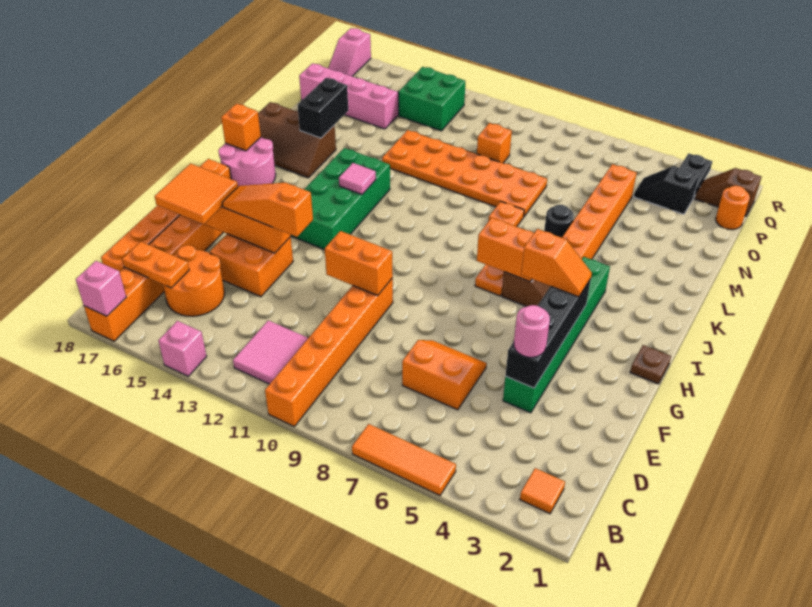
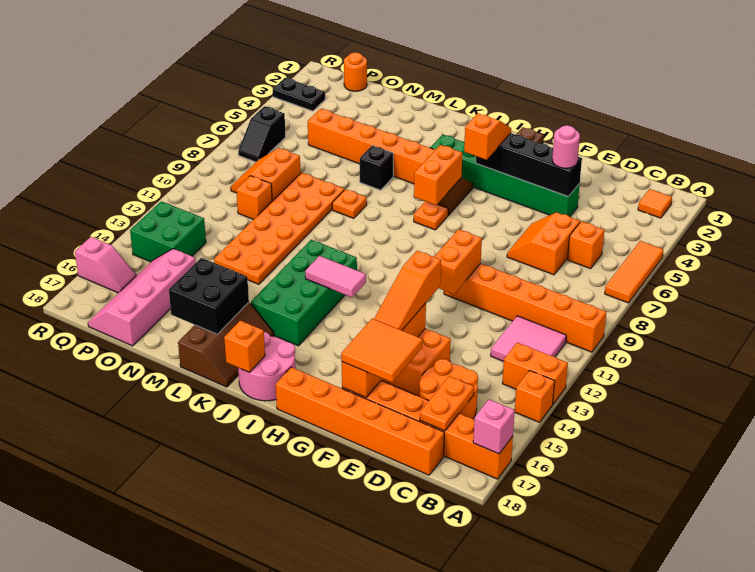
none -> orange 1x2 brick [502,343,568,404]
pink 1x1 brick [158,321,207,376] -> orange 1x1 brick [515,370,555,422]
none -> orange 1x1 brick [568,221,604,269]
green 2x4 brick [290,148,390,250] -> green 2x4 brick turned to [251,240,357,346]
pink 1x1 tile [339,163,376,194] -> pink 1x2 tile [305,256,366,297]
black 1x1 round brick [544,205,574,238] -> black 1x1 brick [360,145,393,190]
black 1x2 brick [298,78,348,138] -> black 2x2 brick [169,258,249,334]
none -> orange 2x2 slope [231,148,301,201]
black 1x2 slope [634,166,699,214] -> black 1x2 slope moved to [238,106,286,162]
brown 1x2 slope [695,168,761,216] -> none
pink 1x2 slope [328,28,371,76] -> pink 1x2 slope moved to [75,237,136,293]

